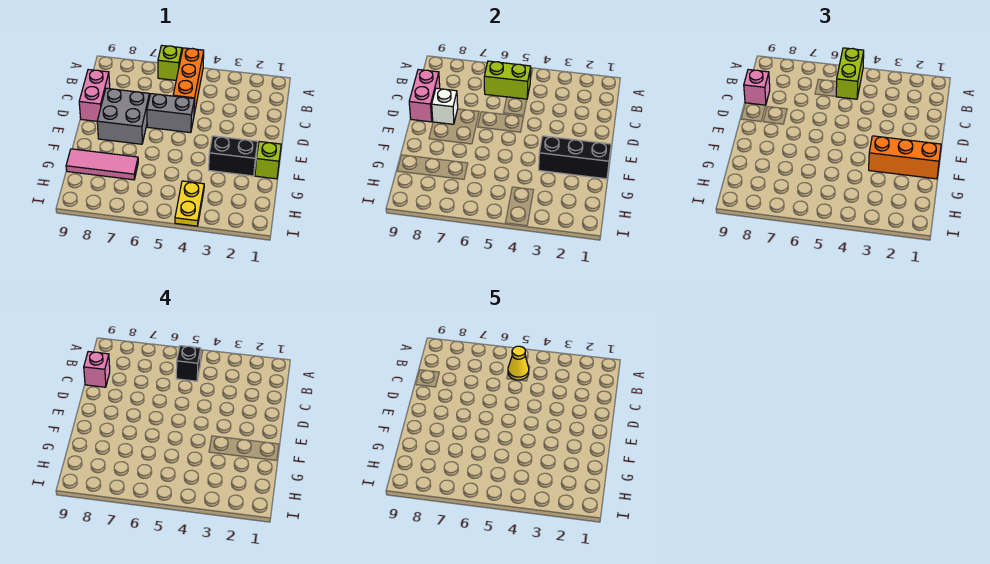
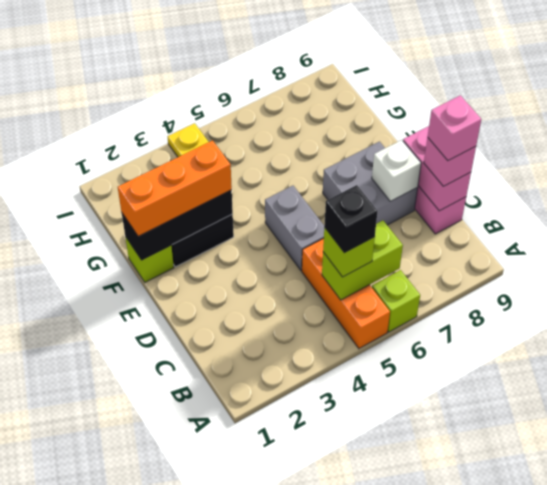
lime 1x2 brick [836,48,864,99] -> lime 1x1 brick [323,227,375,277]
yellow 1x1 cone [508,346,529,380] -> none
grey 1x2 brick [147,94,194,133] -> grey 1x2 brick turned to [265,186,324,270]
pink 1x3 tile [66,149,138,180] -> none

